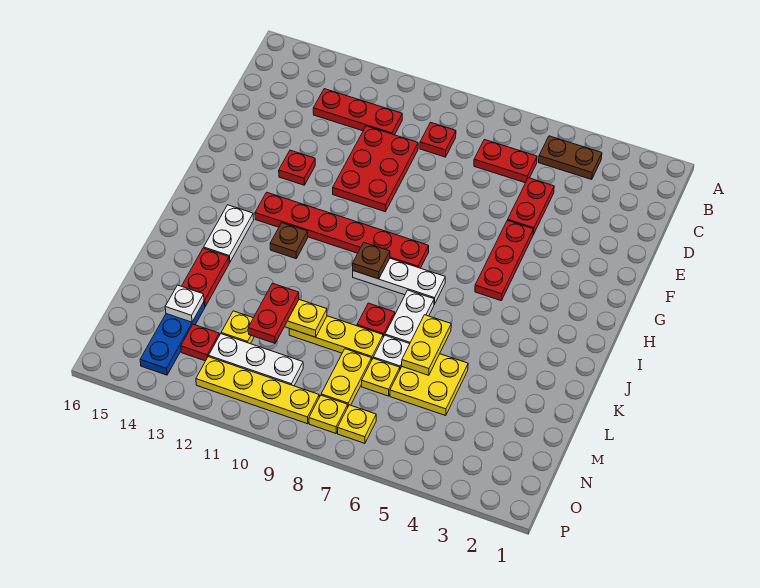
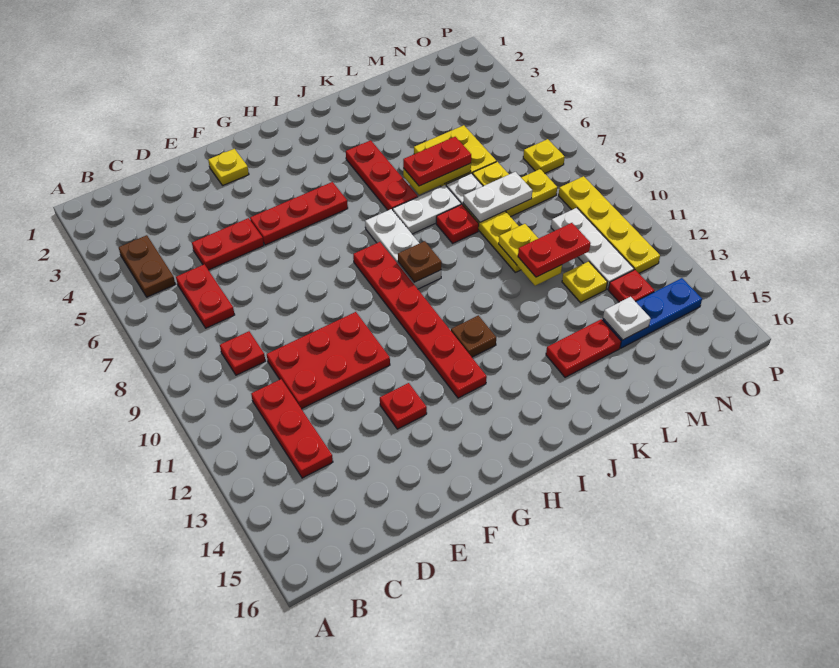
white 1x2 plate [204,205,254,262] -> white 1x2 plate moved to [463,172,532,222]
none -> red 1x3 plate [346,140,418,210]
none -> red 1x2 plate [403,137,471,186]
yellow 1x1 plate [309,395,348,433] -> yellow 1x1 plate moved to [208,149,249,185]

